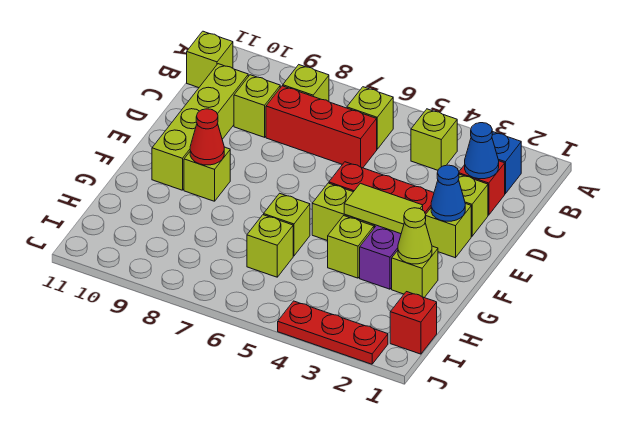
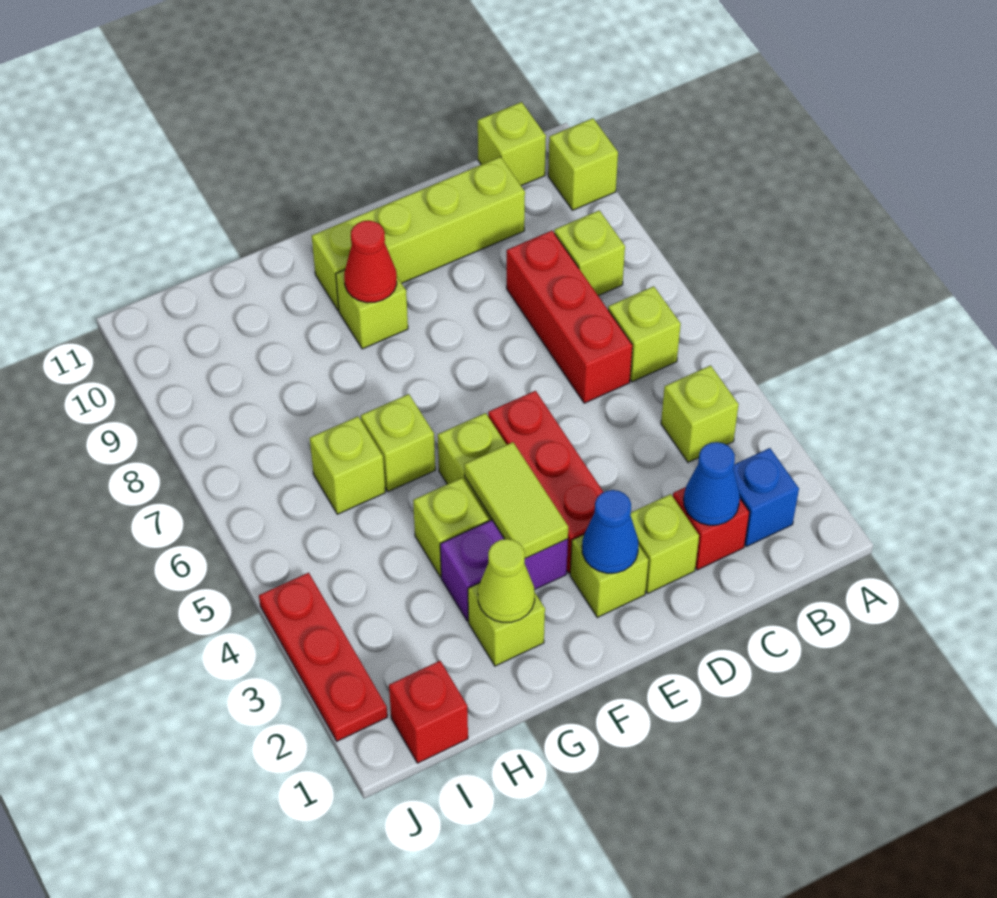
lime 1x1 brick [234,75,280,137] -> lime 1x1 brick moved to [548,118,618,210]

